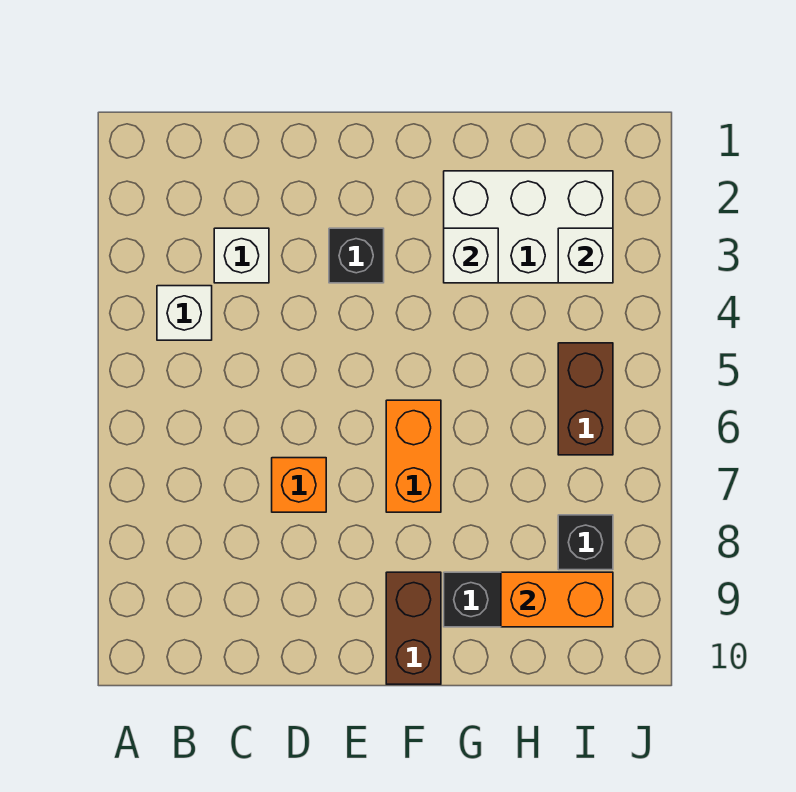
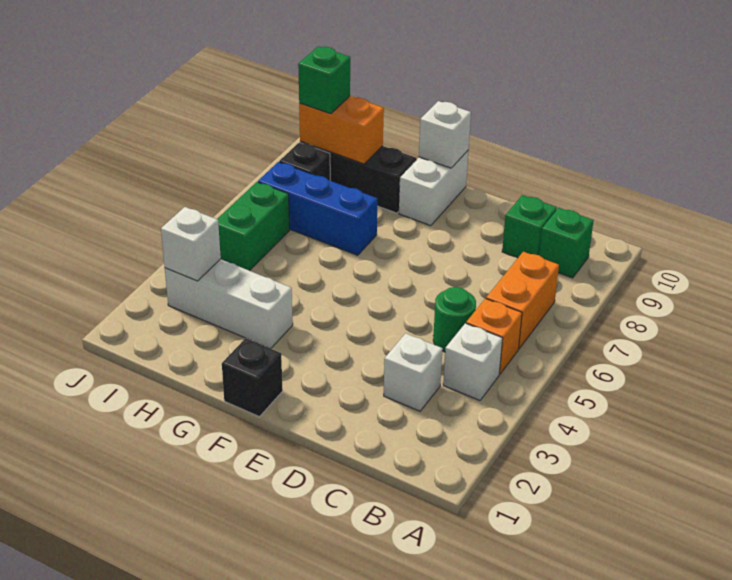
none -> green 1x1 brick [539,208,594,278]
none -> green 1x1 round brick [433,287,476,352]
none -> green 1x1 brick [502,195,557,258]
orange 1x1 brick [272,458,326,512] -> orange 1x1 brick moved to [466,298,522,374]
black 1x1 brick [329,228,384,283] -> black 1x1 brick moved to [222,338,283,417]
orange 1x2 brick [386,400,441,512] -> orange 1x2 brick moved to [486,252,559,349]
brown 1x2 brick [386,572,441,684] -> white 1x2 brick [399,151,468,226]
white 2x3 brick [444,171,613,283] -> white 1x3 brick [165,259,293,348]
white 1x1 brick [444,228,498,283] -> white 1x1 brick moved to [419,101,471,168]
none -> blue 1x3 brick [258,162,378,255]
brown 1x2 brick [558,343,613,455] -> green 1x2 brick [218,182,290,271]
none -> green 1x1 brick [298,46,350,114]

